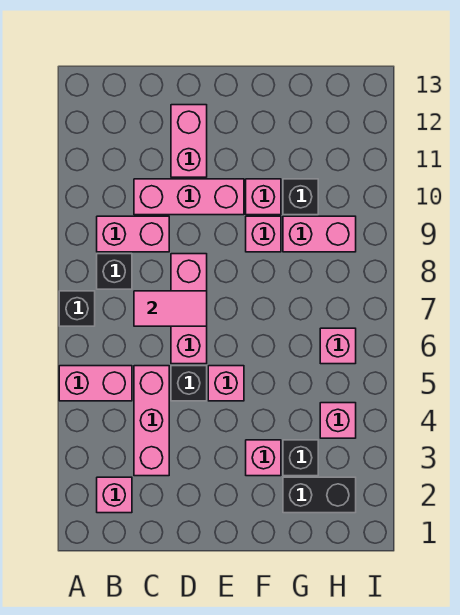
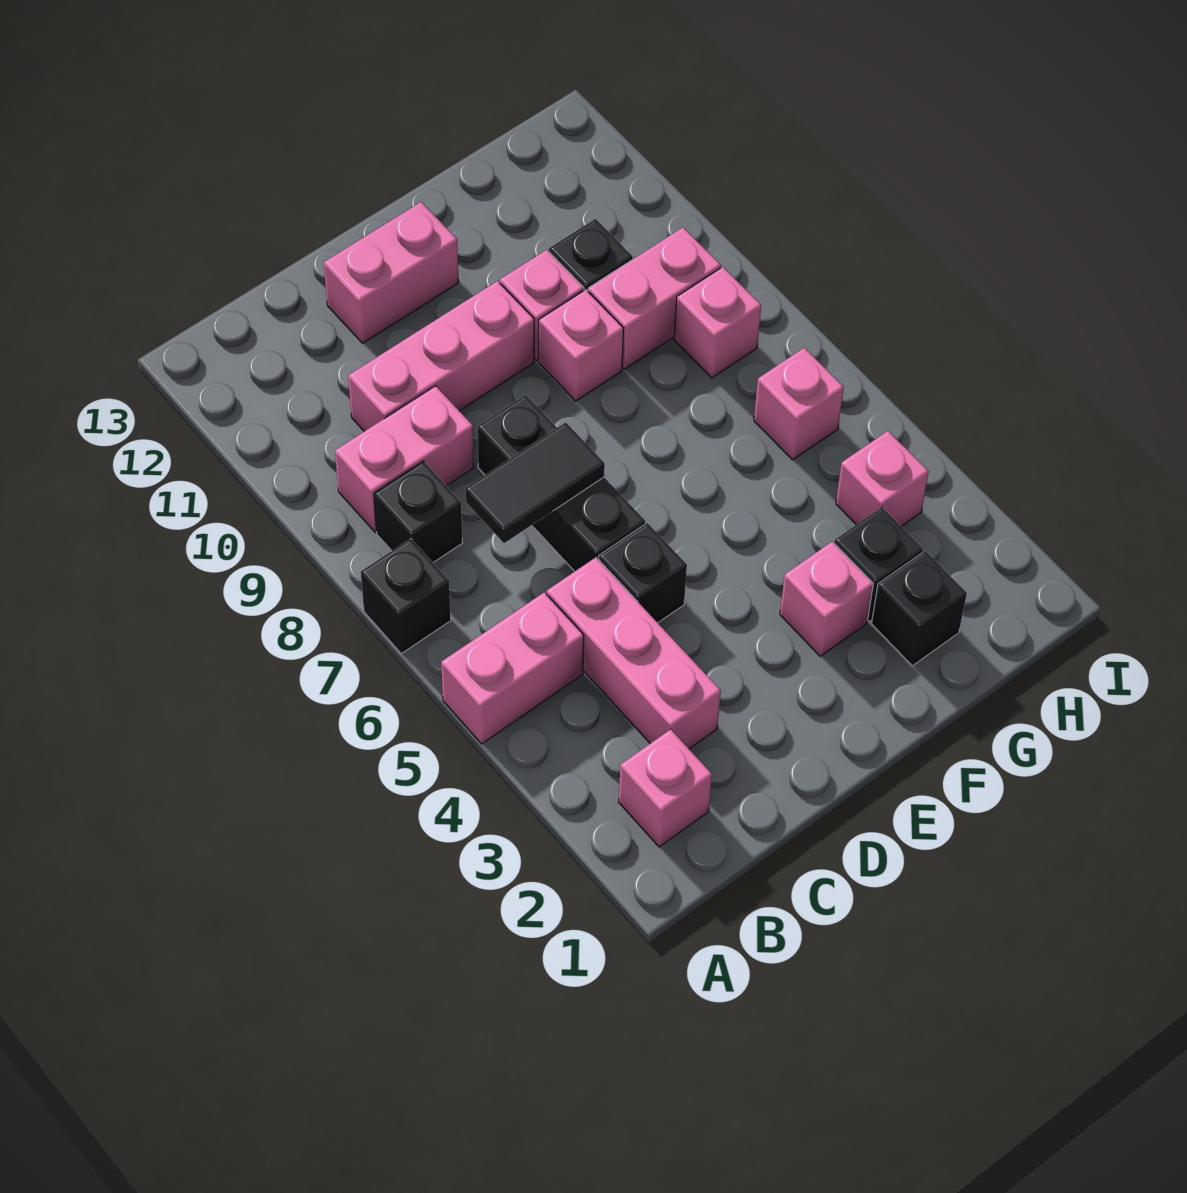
pink 1x2 tile [134,291,207,326] -> black 1x2 tile [465,422,605,543]
pink 1x3 brick [171,254,207,364] -> black 1x3 brick [477,395,645,571]
pink 1x2 brick [171,105,207,177] -> pink 1x2 brick turned to [324,202,459,343]
pink 1x1 brick [208,366,244,401] -> pink 1x1 brick moved to [674,267,761,378]
black 1x2 brick [283,477,356,513] -> black 1x1 brick [871,551,967,666]

